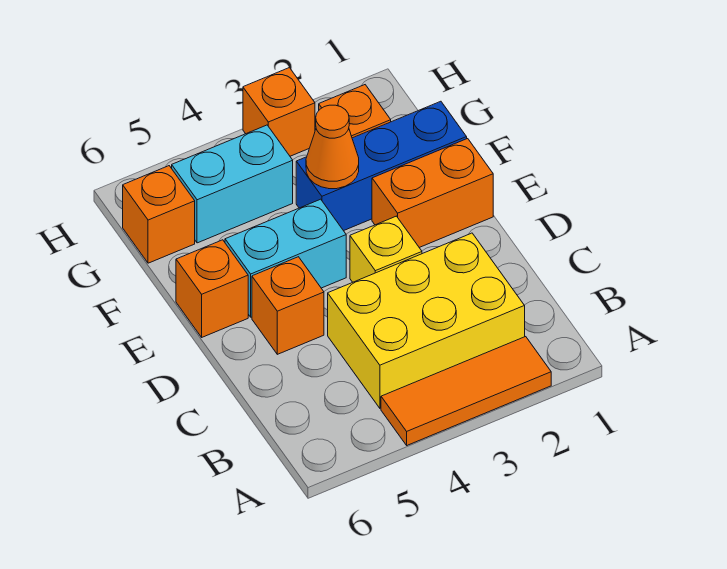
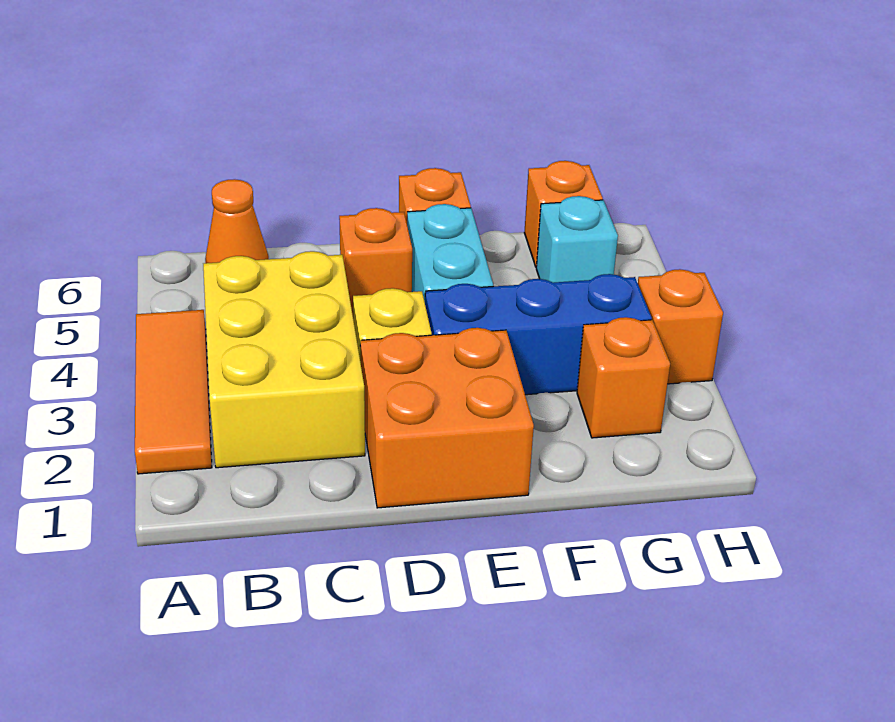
orange 1x2 brick [372,139,493,248] -> orange 2x2 brick [360,328,534,508]
blue 1x3 brick [296,101,467,231] -> blue 1x3 brick turned to [425,274,652,395]
orange 1x1 cone [306,105,359,189] -> orange 1x1 cone moved to [205,179,269,263]
cyan 1x2 brick [172,125,293,243] -> cyan 1x1 brick [536,196,618,283]

